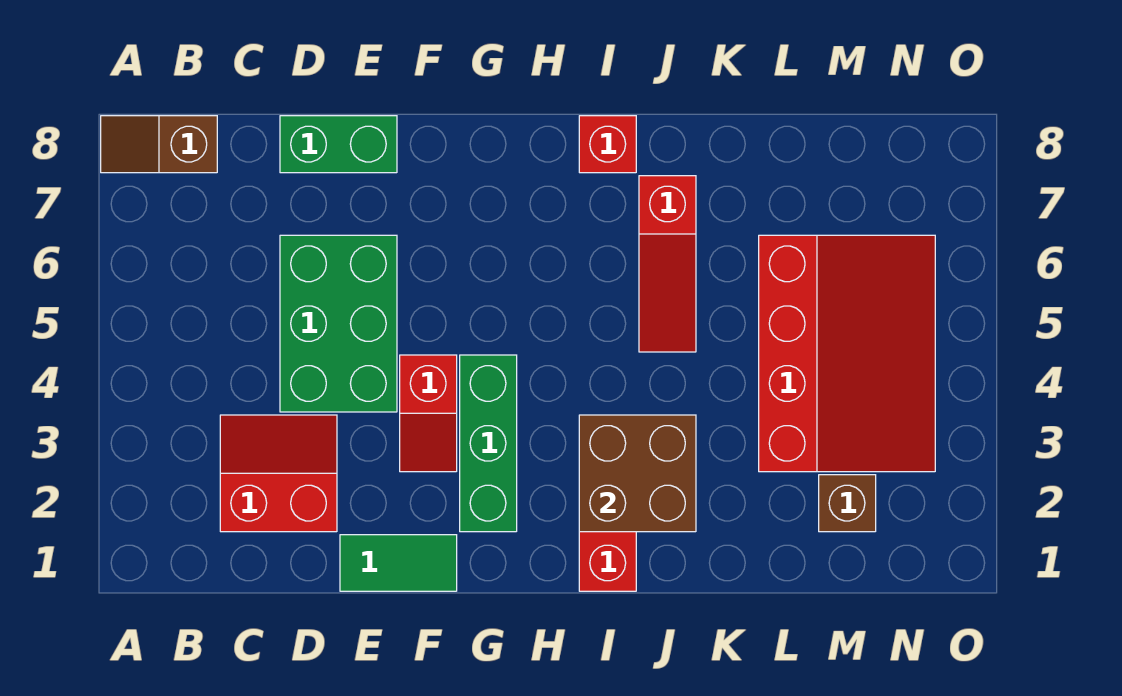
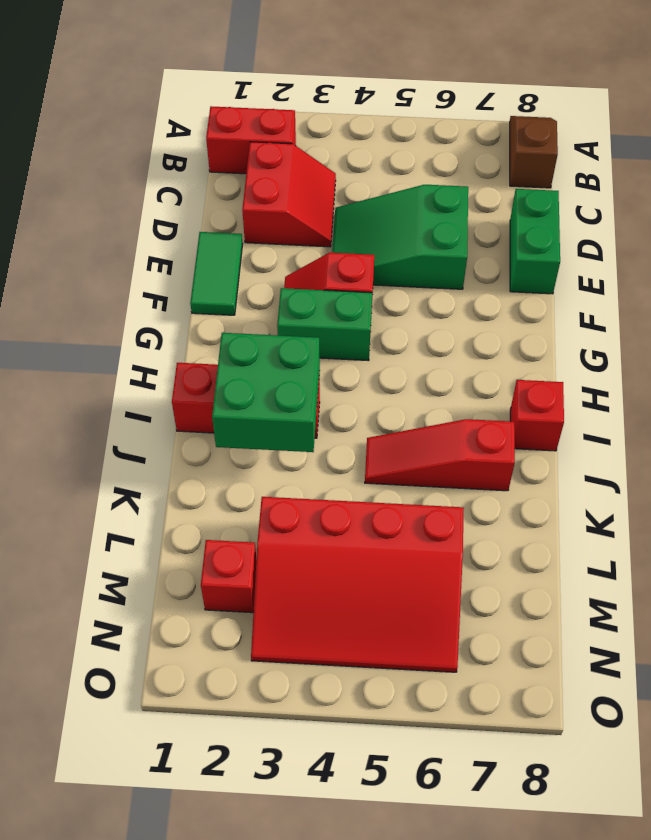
none -> red 1x2 brick [206,106,296,174]
green 2x3 brick [280,235,397,412] -> green 2x3 slope [332,185,468,289]
green 1x3 brick [460,355,517,532] -> green 1x2 brick [277,288,372,361]
brown 2x2 brick [579,415,696,532] -> green 2x2 brick [212,333,320,452]
brown 1x1 brick [819,475,876,532] -> red 1x1 brick [201,540,257,613]

